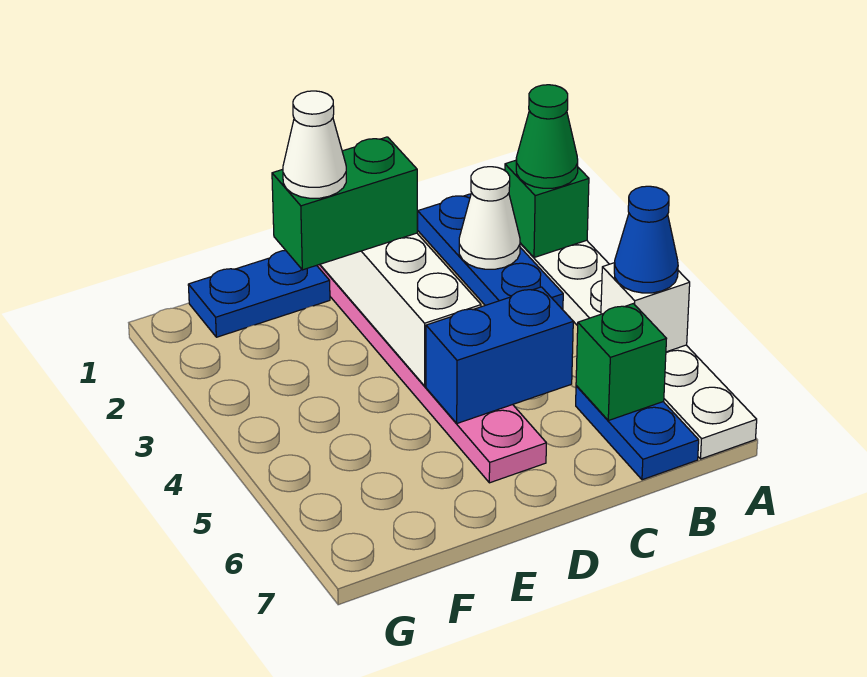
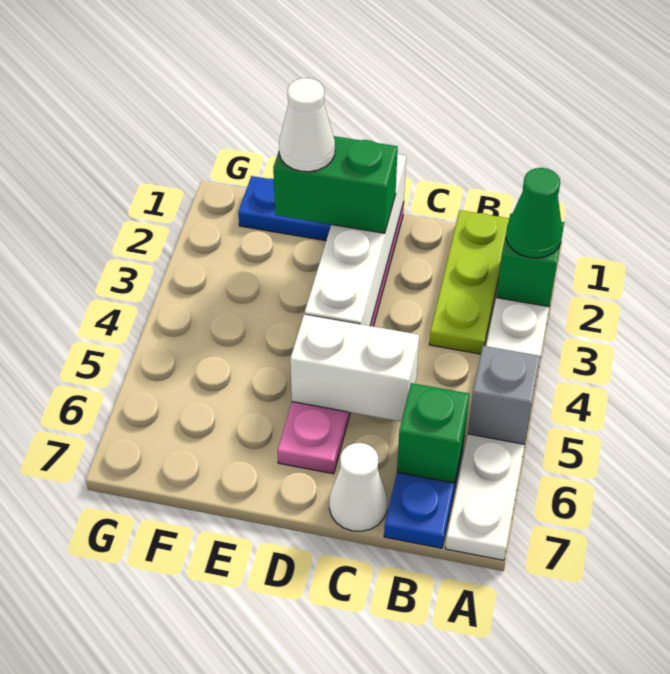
white 1x1 brick [601,263,690,352] -> grey 1x1 brick [468,346,541,444]
blue 1x1 cone [614,186,678,293] -> none
blue 1x3 plate [417,194,563,310] -> lime 1x3 plate [429,210,509,354]
white 1x1 cone [459,167,520,269] -> white 1x1 cone moved to [329,443,388,531]
blue 1x2 brick [426,287,573,423] -> white 1x2 brick [290,314,419,422]

